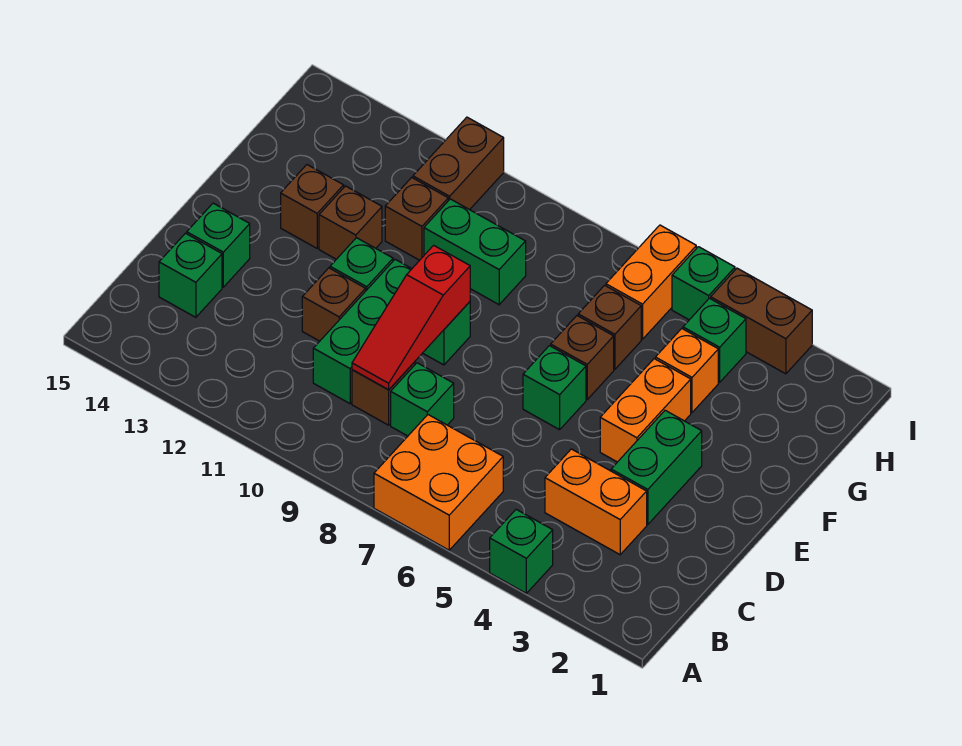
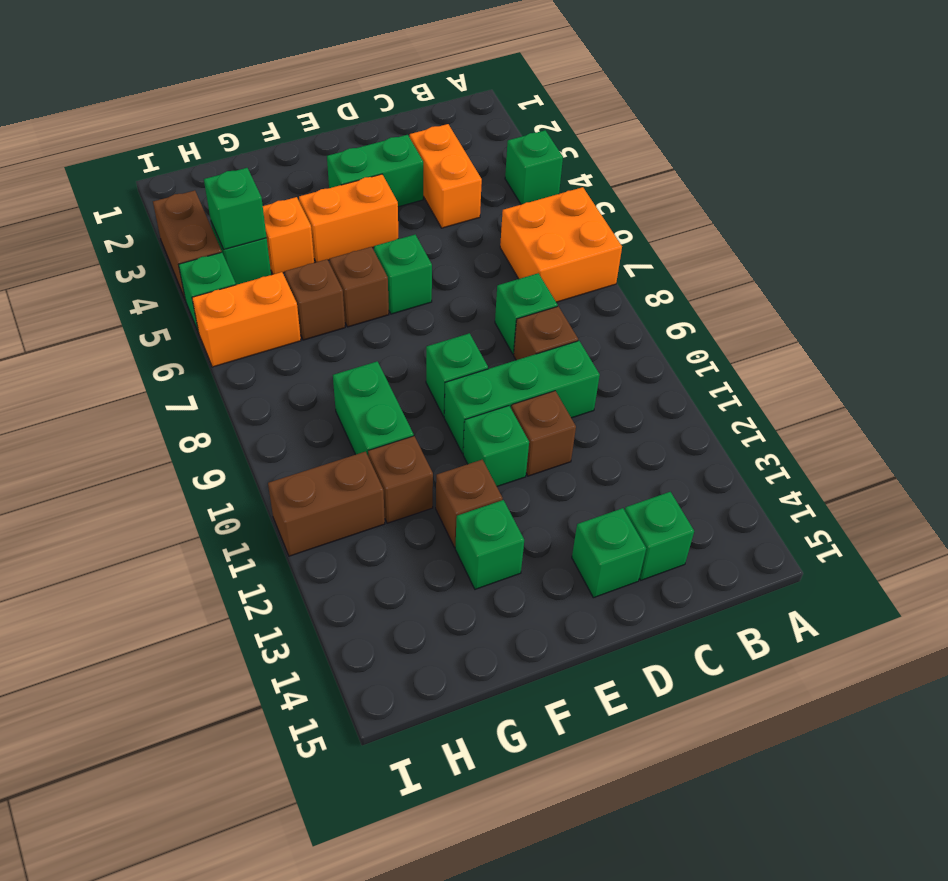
red 1x3 slope [352,245,470,390] -> none
brown 1x1 brick [281,165,344,248] -> green 1x1 brick [455,500,524,589]
none -> green 1x1 brick [204,168,267,249]

